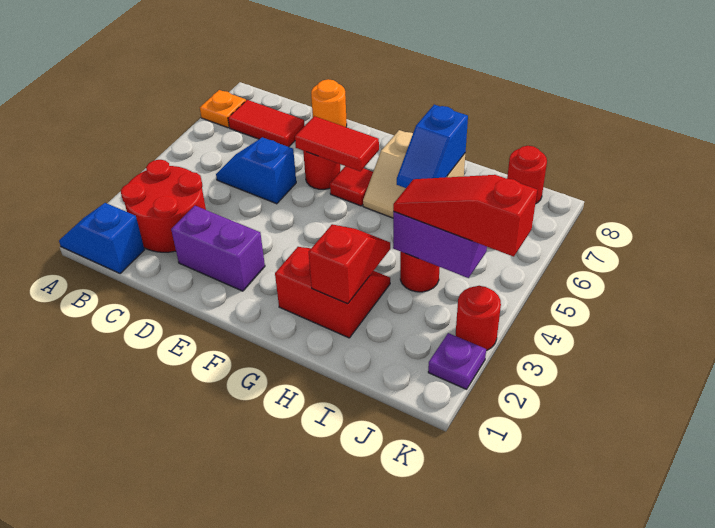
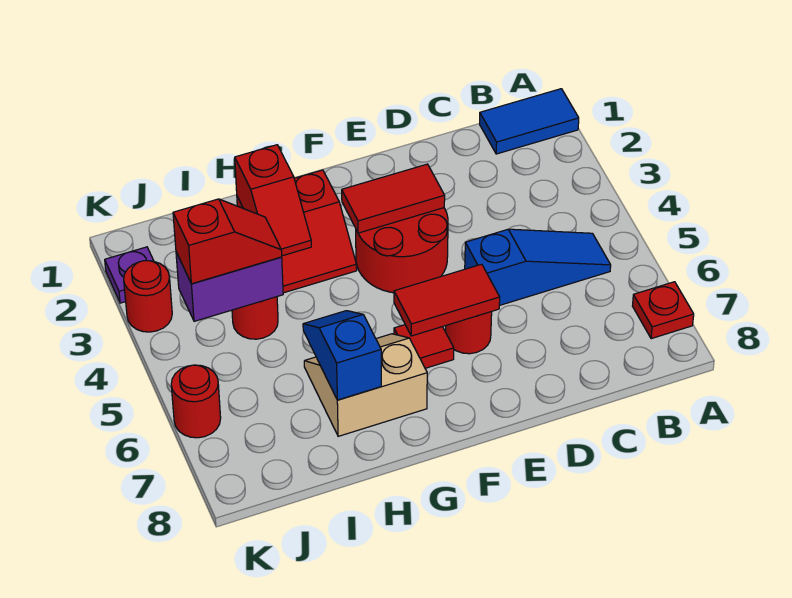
blue 1x2 slope [59,203,145,274] -> blue 1x2 tile [480,89,579,154]
orange 1x1 plate [200,90,246,128] -> red 1x1 plate [633,282,694,339]
red 2x2 round brick [121,160,206,252] -> red 2x2 round brick moved to [356,208,448,293]
red 1x2 tile [228,100,304,147] -> red 1x2 tile moved to [342,164,445,233]
blue 1x2 slope [216,137,296,204] -> blue 1x3 slope [465,229,611,306]
purple 1x2 brick [171,206,265,291] -> none
orange 1x1 round brick [311,79,347,127] -> none
red 1x3 slope [393,175,537,257] -> red 1x2 slope [173,199,282,284]
red 1x1 round brick [507,146,547,204] -> red 1x1 round brick moved to [171,365,221,438]

